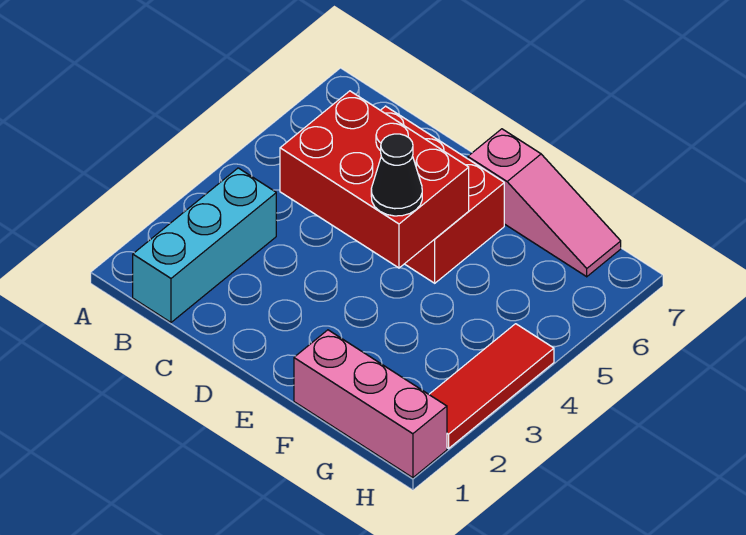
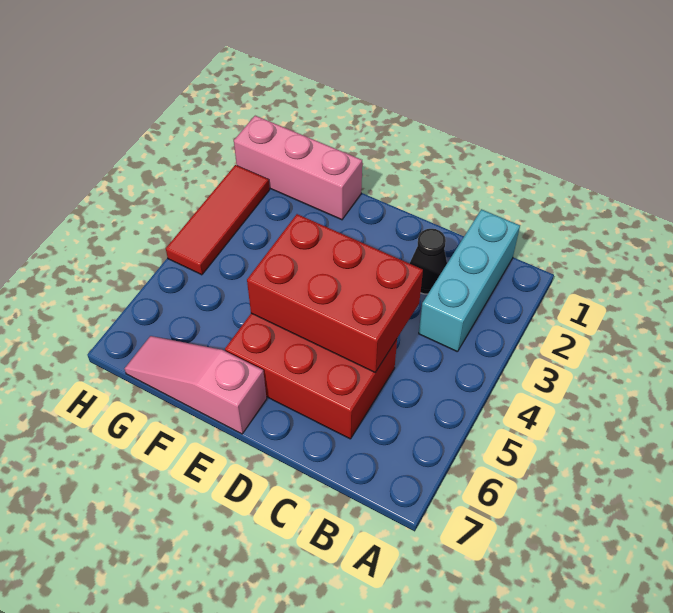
black 1x1 cone [371,134,422,216] -> black 1x1 cone moved to [410,229,447,294]

